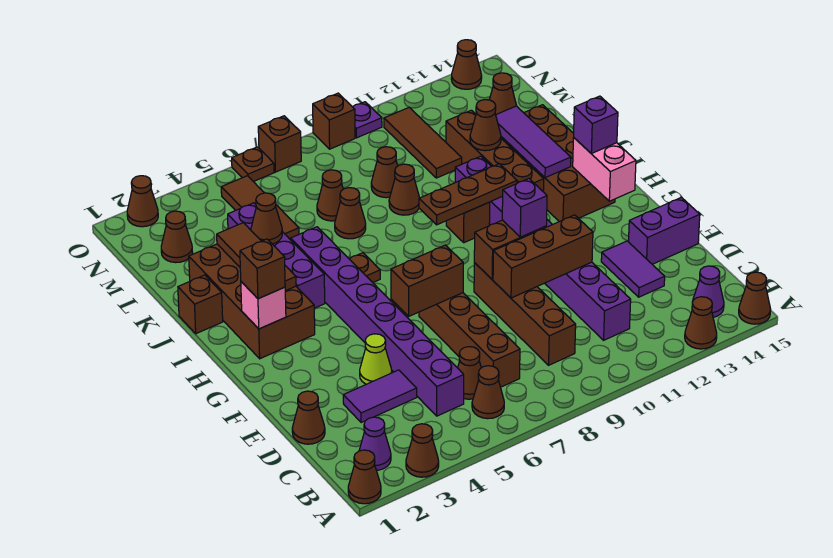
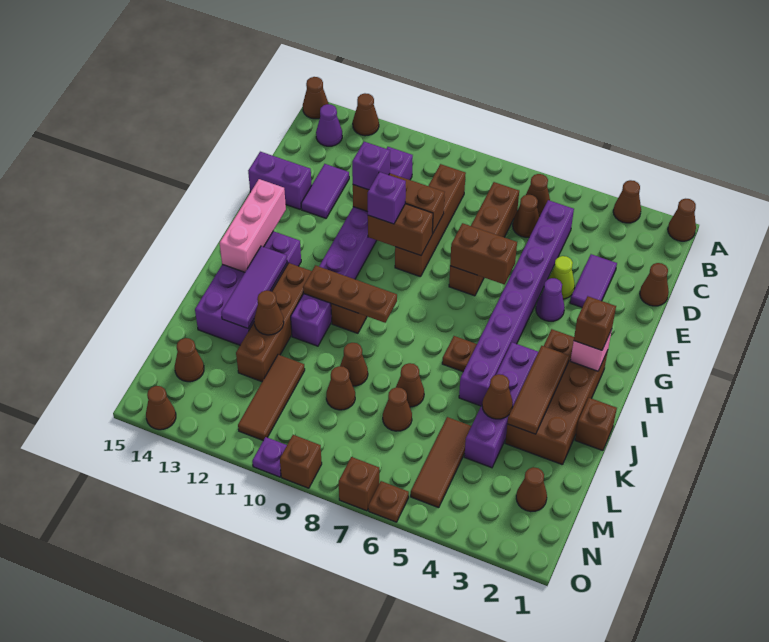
purple 1x1 cone [359,417,391,470] -> purple 1x1 cone moved to [536,278,565,321]
purple 1x2 tile [343,370,417,423] -> purple 1x2 tile turned to [570,254,617,307]
pink 1x2 brick [573,138,636,201] -> pink 1x3 brick [220,179,286,272]
brown 2x4 brick [501,105,615,222] -> purple 2x4 brick [195,231,301,345]
purple 1x1 brick [574,96,618,154] -> purple 1x1 brick moved to [352,142,390,190]
brown 1x1 cone [127,176,158,227] -> none

